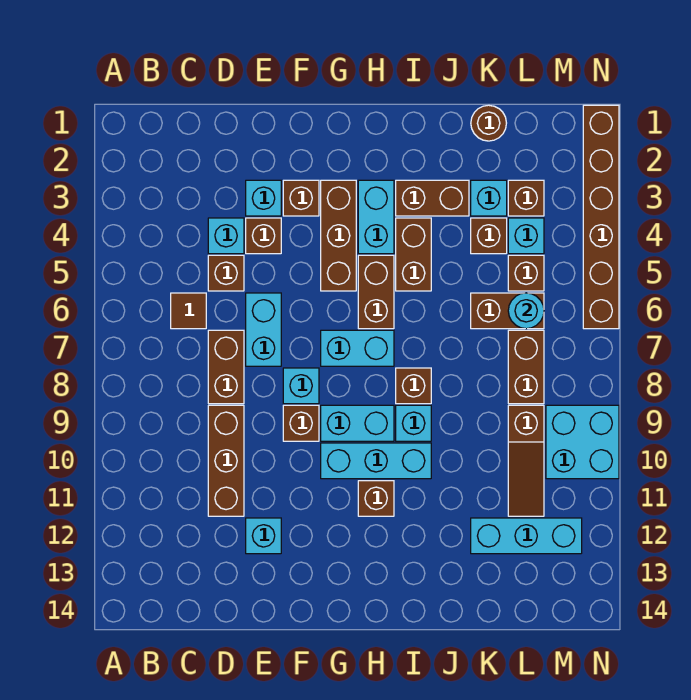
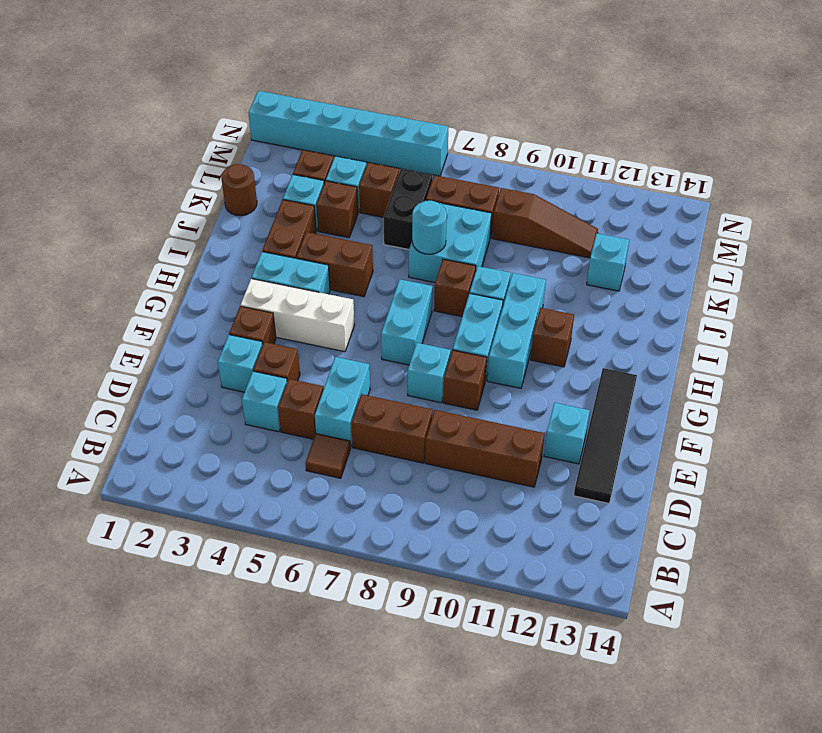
none -> black 1x4 tile [574,368,637,503]
cyan 1x2 brick [246,293,281,366] -> cyan 1x2 brick turned to [315,357,370,447]
brown 1x3 brick [321,180,356,291] -> white 1x3 brick [241,279,354,352]
brown 1x2 brick [358,255,394,329] -> none
brown 1x2 brick [471,293,544,329] -> black 1x2 brick [384,169,432,249]
cyan 1x3 brick [471,518,582,554] -> cyan 1x1 brick [587,233,629,291]
cyan 1x1 round brick [508,293,544,329] -> cyan 1x1 round brick moved to [412,201,447,254]
cyan 2x2 brick [546,405,619,479] -> cyan 2x2 brick moved to [409,200,492,282]
brown 1x6 brick [583,105,619,329] -> cyan 1x6 brick [248,91,448,176]

